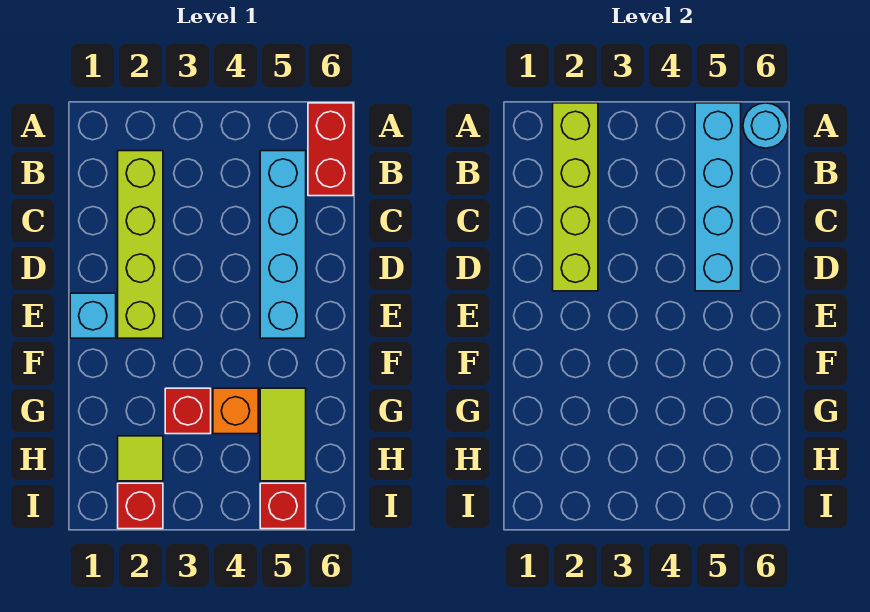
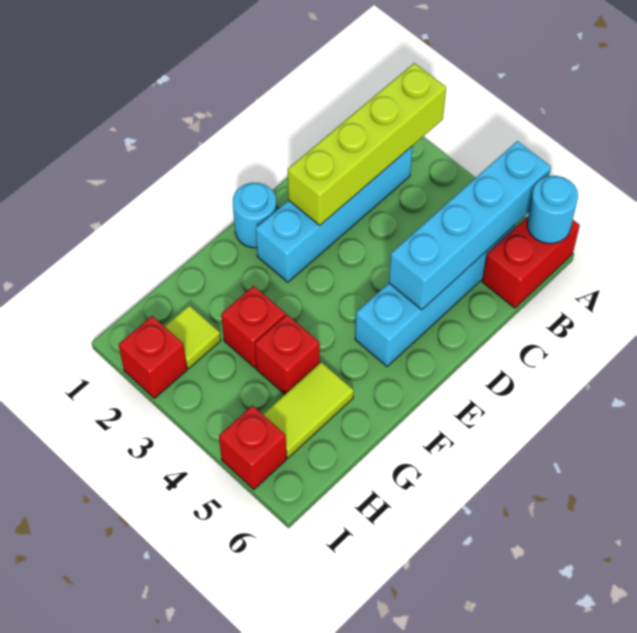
lime 1x4 brick [118,151,163,338] -> cyan 1x4 brick [256,146,413,282]
cyan 1x1 brick [70,293,116,338] -> cyan 1x1 round brick [233,183,276,248]
orange 1x1 brick [213,388,258,434] -> red 1x1 brick [255,315,320,394]

